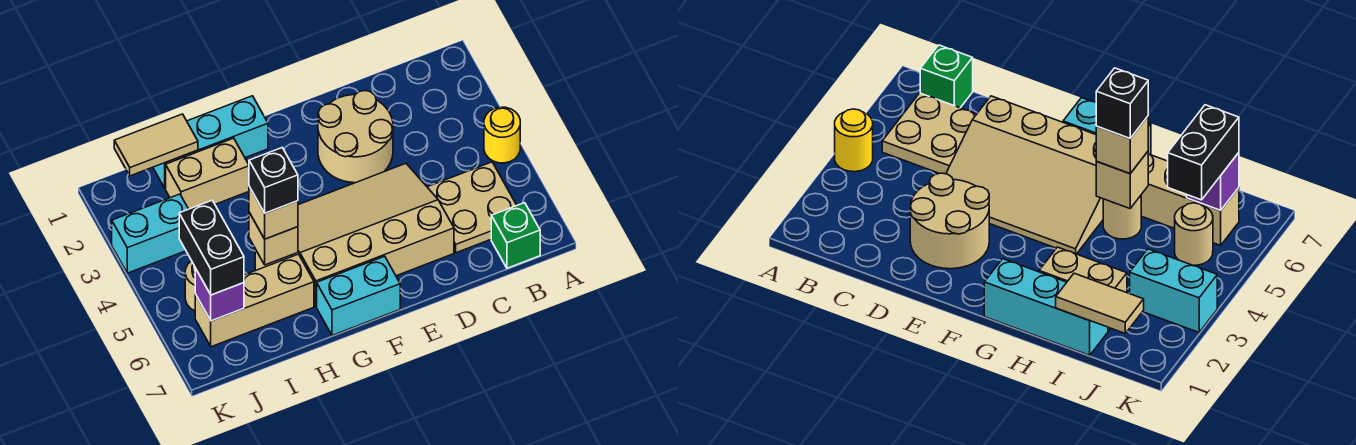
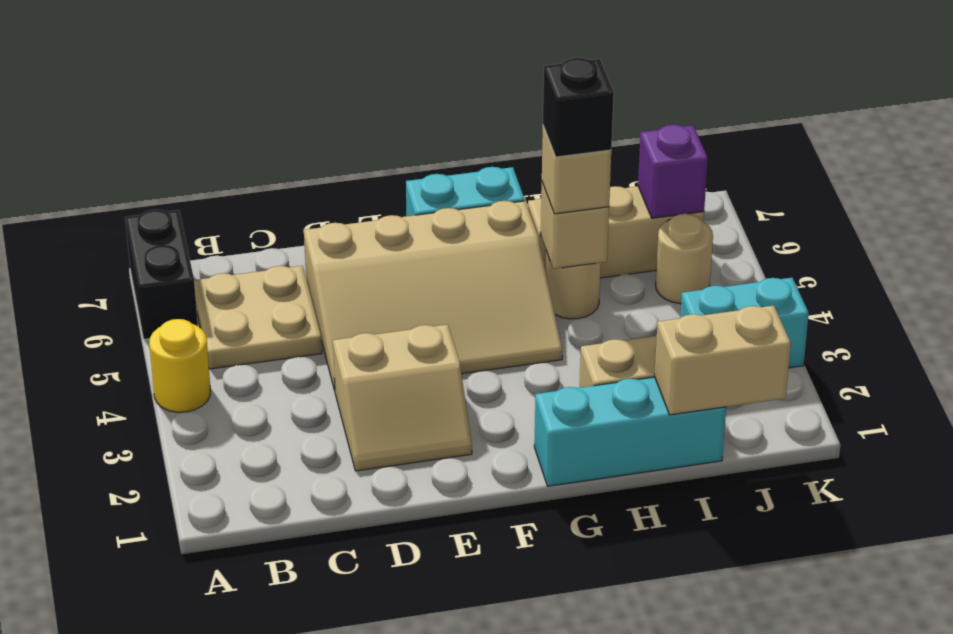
green 1x1 brick [491,203,540,268] -> none
tan 2x2 round brick [318,91,393,183] -> tan 2x2 slope [333,324,472,471]
tan 1x2 tile [114,114,198,176] -> tan 1x2 brick [655,306,791,415]
black 1x2 brick [179,200,244,295] -> black 1x2 brick moved to [125,210,198,339]

